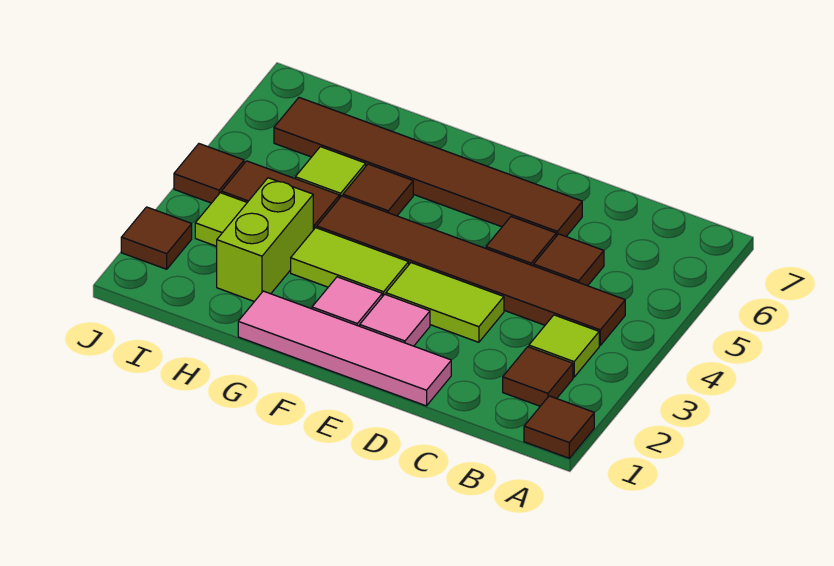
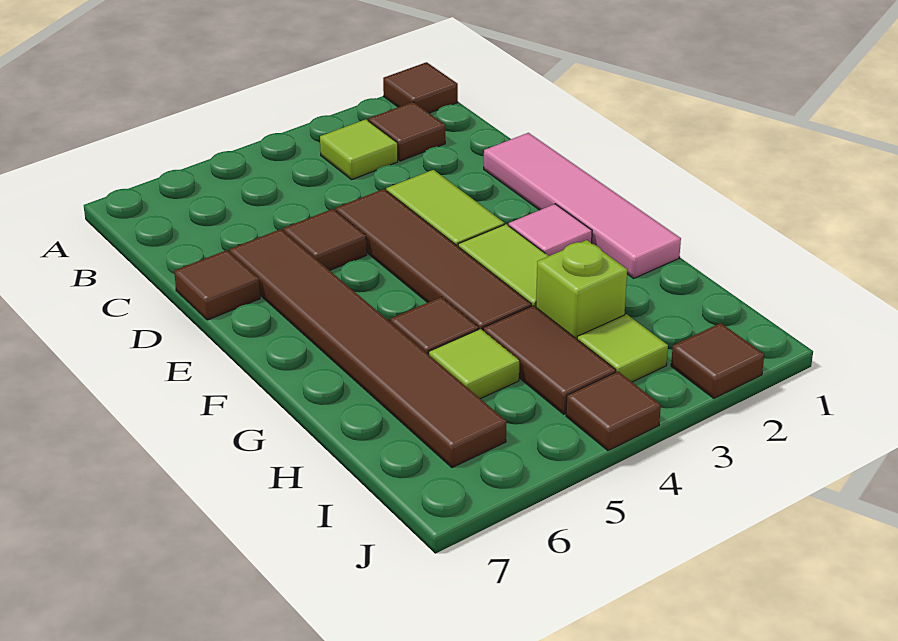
brown 1x6 tile [317,196,625,345] -> brown 1x4 tile [336,189,532,330]
brown 1x1 tile [534,234,604,286] -> brown 1x1 tile moved to [174,250,260,320]
pink 1x1 tile [360,294,430,346] -> none
lime 1x2 brick [217,178,313,302] -> lime 1x1 brick [536,240,627,339]

